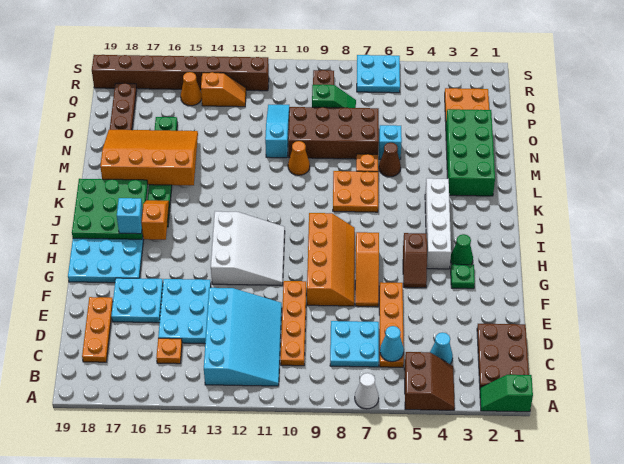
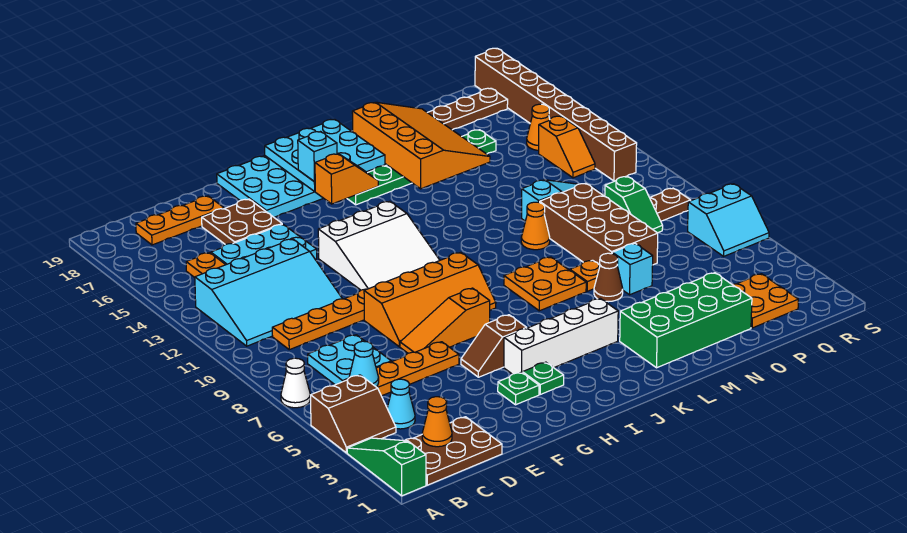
green 1x2 slope [480,375,533,412] -> green 1x3 slope [347,438,426,496]
none -> orange 1x1 cone [422,397,452,447]
cyan 2x2 plate [111,278,163,323] -> brown 2x2 plate [202,199,282,244]
green 1x1 cone [450,234,473,265] -> green 1x1 plate [523,362,564,394]
green 3x3 plate [72,179,148,239] -> cyan 3x3 plate [265,119,385,191]
cyan 2x2 plate [357,55,400,93] -> cyan 2x2 slope [688,184,769,256]

